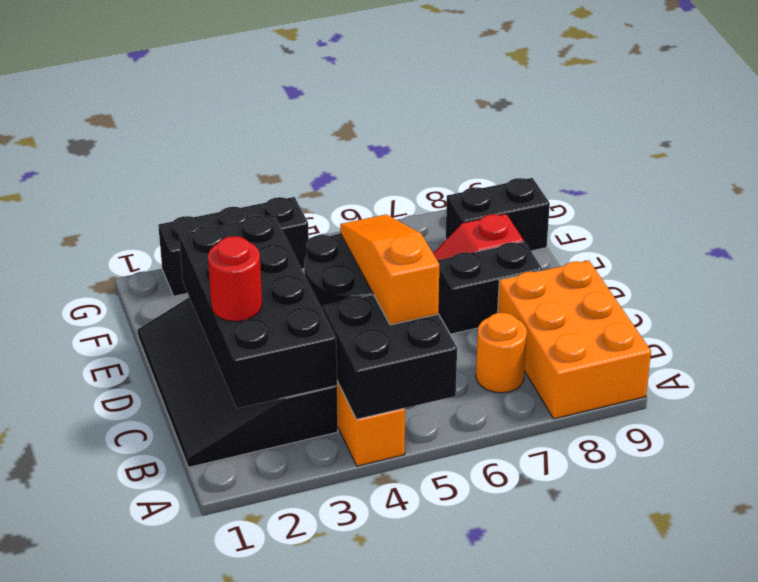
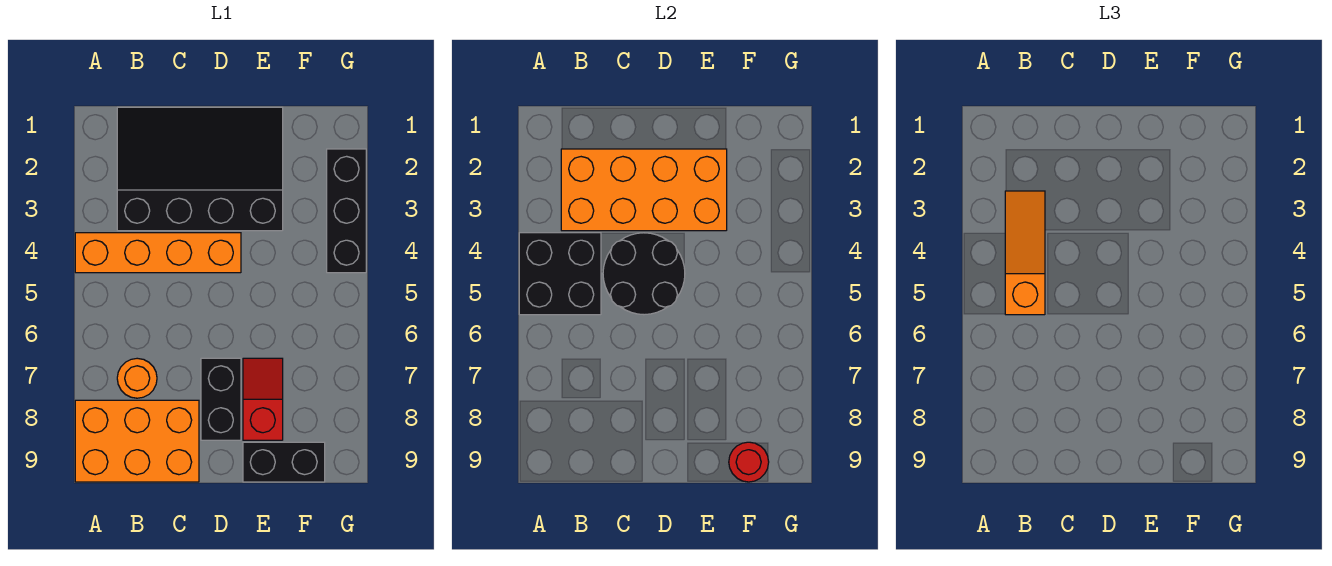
black 2x4 brick [179,215,337,408] -> orange 2x4 brick [561,149,727,231]
orange 1x3 slope [340,215,439,325] -> orange 1x3 slope turned to [1005,191,1045,315]
red 1x1 round brick [208,236,262,322] -> red 1x1 round brick moved to [729,442,769,482]
black 1x2 brick [446,178,550,251] -> black 1x2 brick turned to [243,442,325,482]

